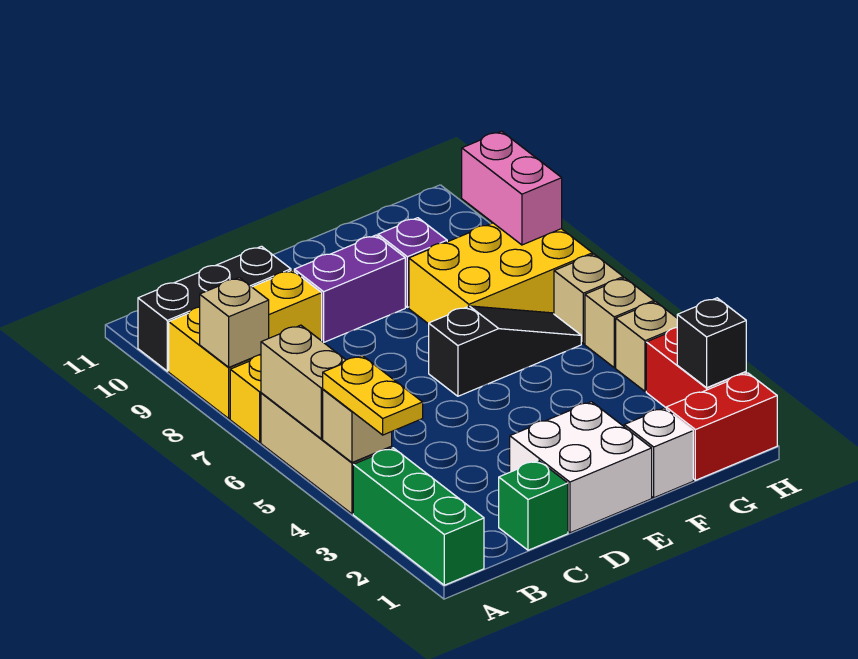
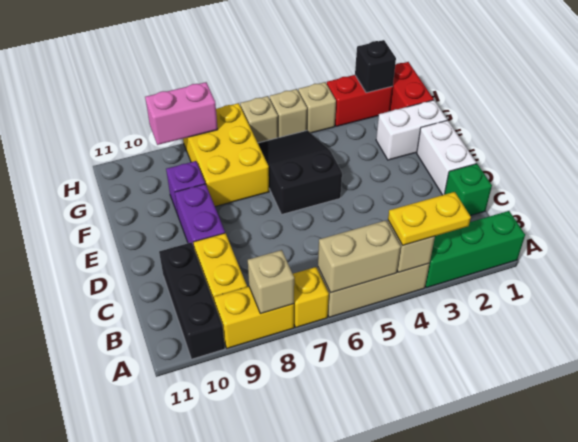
white 2x2 brick [510,402,652,533] -> white 1x2 brick [417,120,476,195]
black 1x3 slope [429,306,581,396] -> black 2x3 slope [258,131,342,215]
white 1x1 brick [624,408,693,498] -> white 1x2 brick [376,100,447,160]

